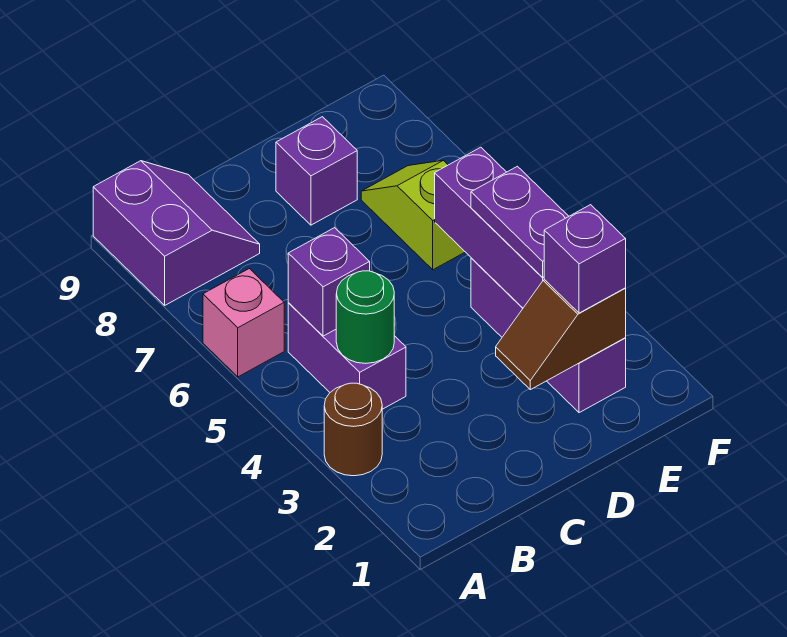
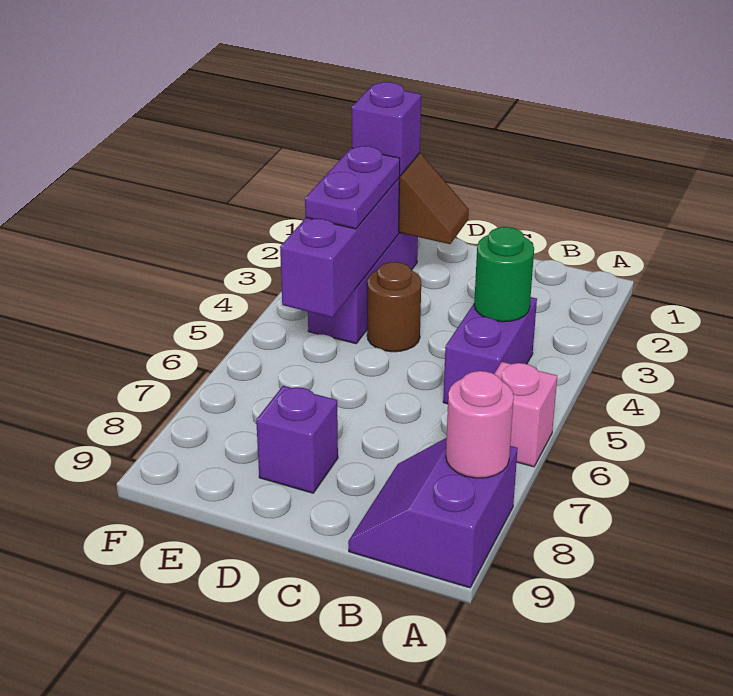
brown 1x1 round brick [324,383,382,476] -> brown 1x1 round brick moved to [367,262,421,352]
none -> pink 1x1 round brick [446,371,514,478]
purple 1x1 brick [288,228,370,336] -> none
lime 1x2 slope [361,160,465,270] -> none

